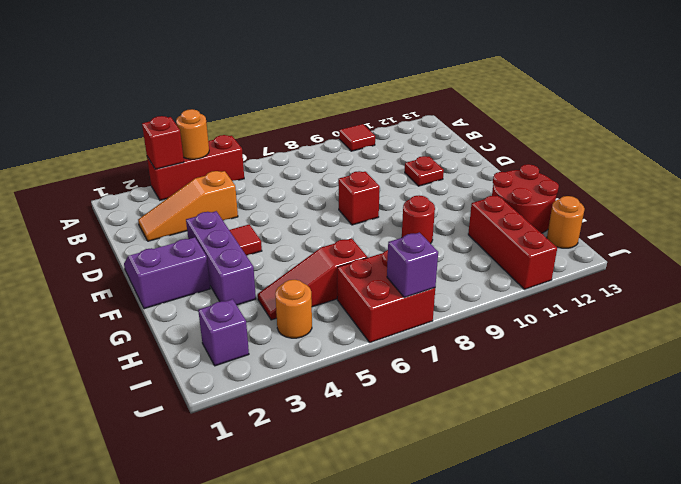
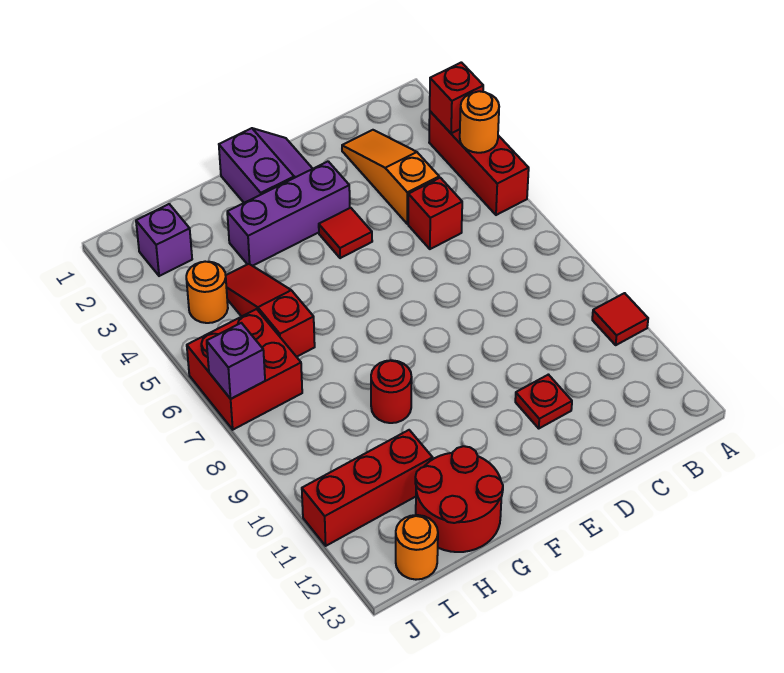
red 1x1 brick [338,171,380,225] -> red 1x1 brick moved to [408,178,462,249]

